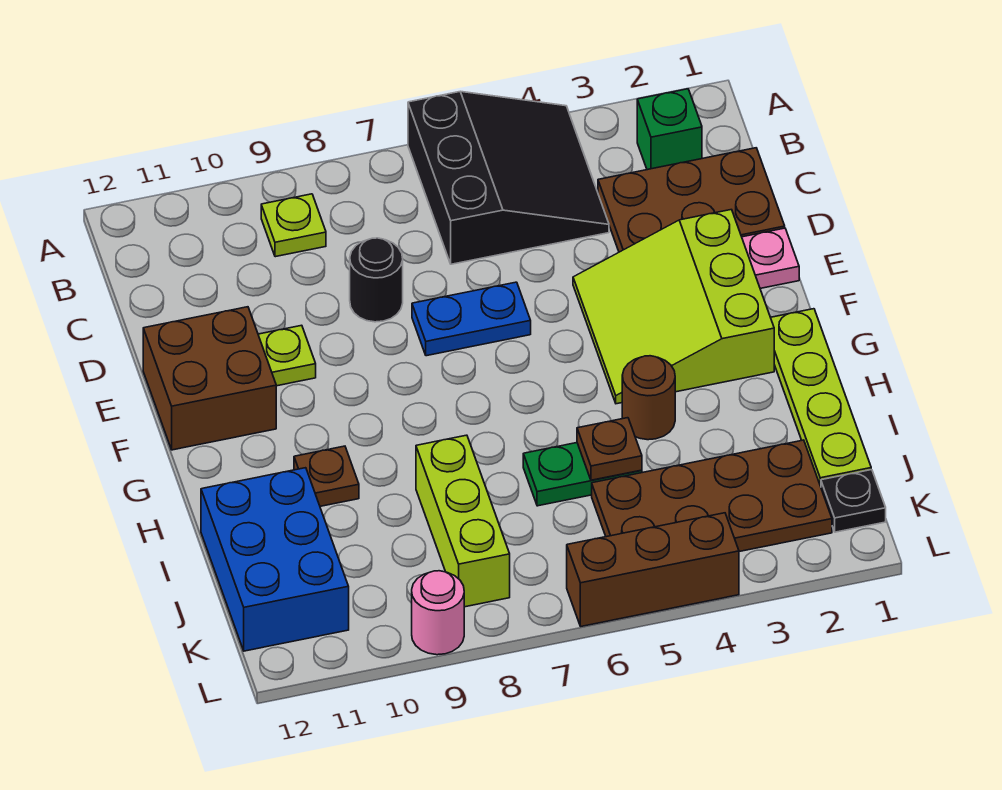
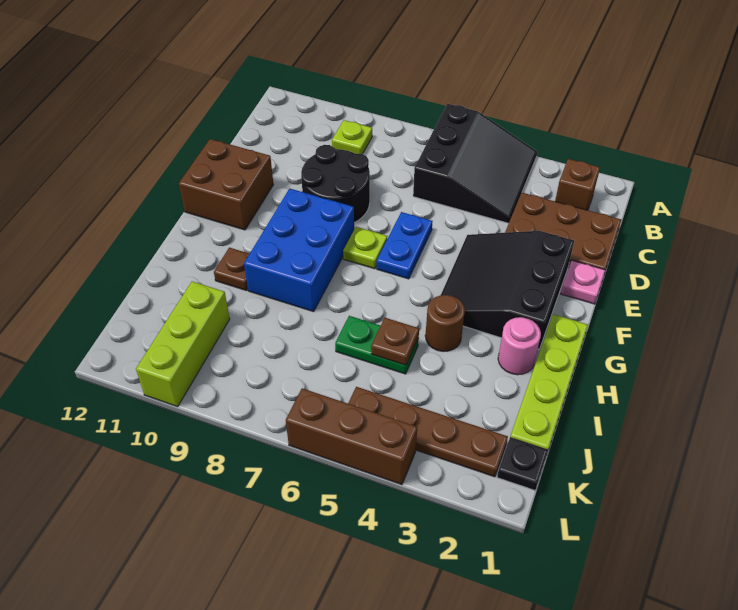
green 1x1 brick [637,89,702,170] -> brown 1x1 brick [555,159,600,210]
black 1x1 round brick [350,238,403,322] -> black 2x2 round brick [301,145,370,223]
lime 3x3 slope [573,210,774,404] -> black 3x3 slope [441,231,574,349]
blue 1x2 plate [412,282,531,356] -> blue 1x2 plate turned to [377,212,432,279]
lime 1x1 plate [258,325,316,386] -> lime 1x1 plate moved to [343,227,387,269]
lime 1x3 brick [416,435,510,607] -> lime 1x3 brick moved to [136,281,230,407]
blue 2x3 brick [201,468,349,651] -> blue 2x3 brick moved to [244,189,354,312]
brown 2x4 plate [592,440,832,552] -> brown 1x4 plate [348,387,508,477]
pink 1x1 round brick [412,571,464,655] -> pink 1x1 round brick moved to [498,317,541,375]

